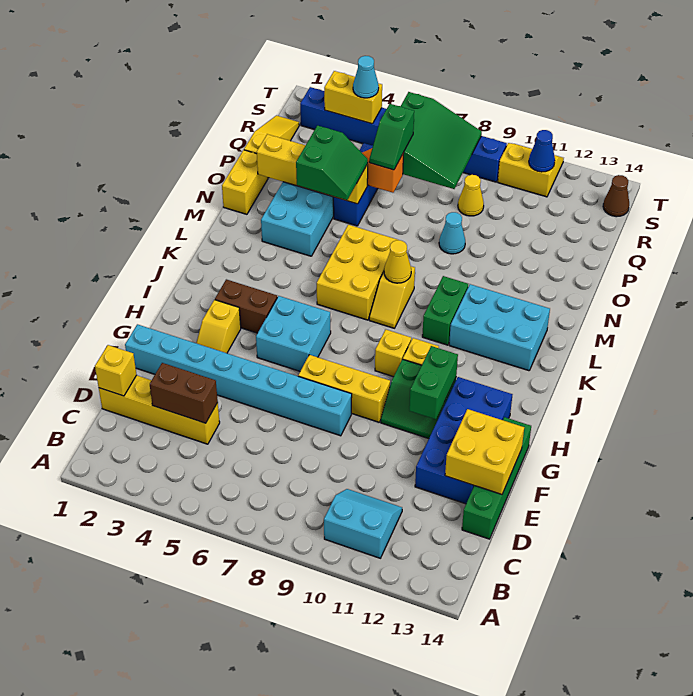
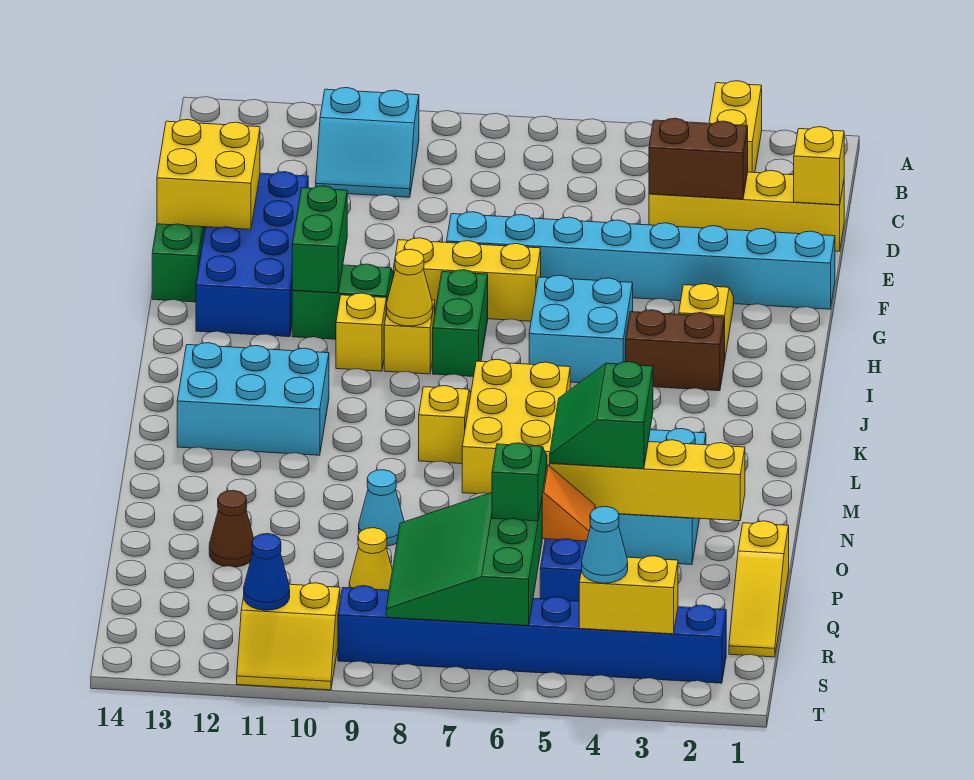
green 1x2 brick [422,276,468,345] -> green 1x2 brick moved to [433,270,488,377]
yellow 1x1 cone [384,240,411,283] -> yellow 1x1 cone moved to [387,249,433,326]
yellow 1x2 brick [222,150,268,214] -> yellow 1x2 brick moved to [709,81,762,173]
brown 1x1 cone [603,175,629,217] -> brown 1x1 cone moved to [209,490,254,567]

